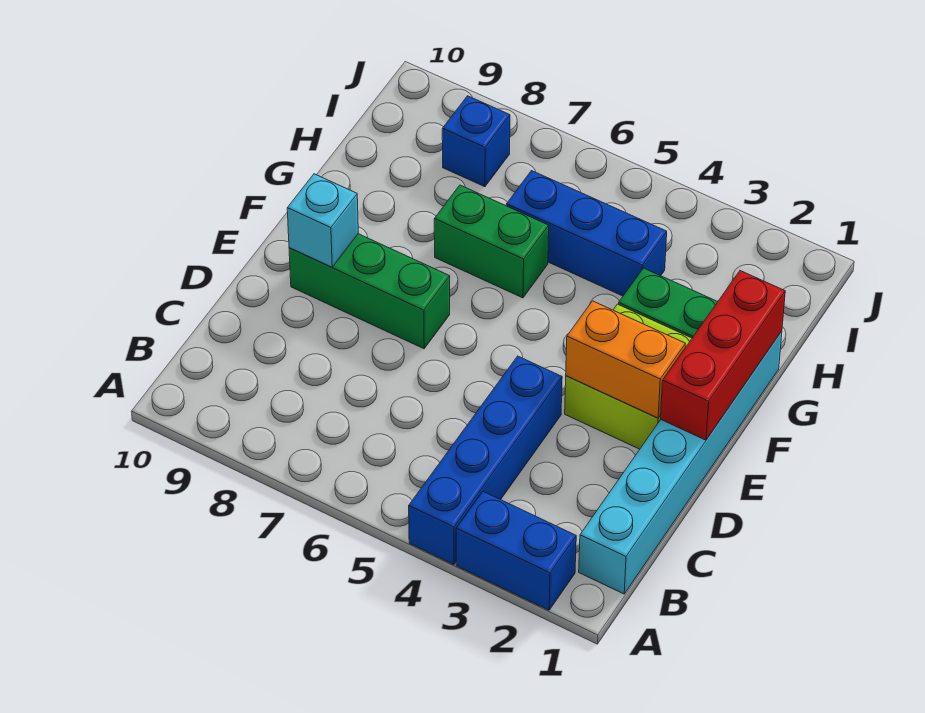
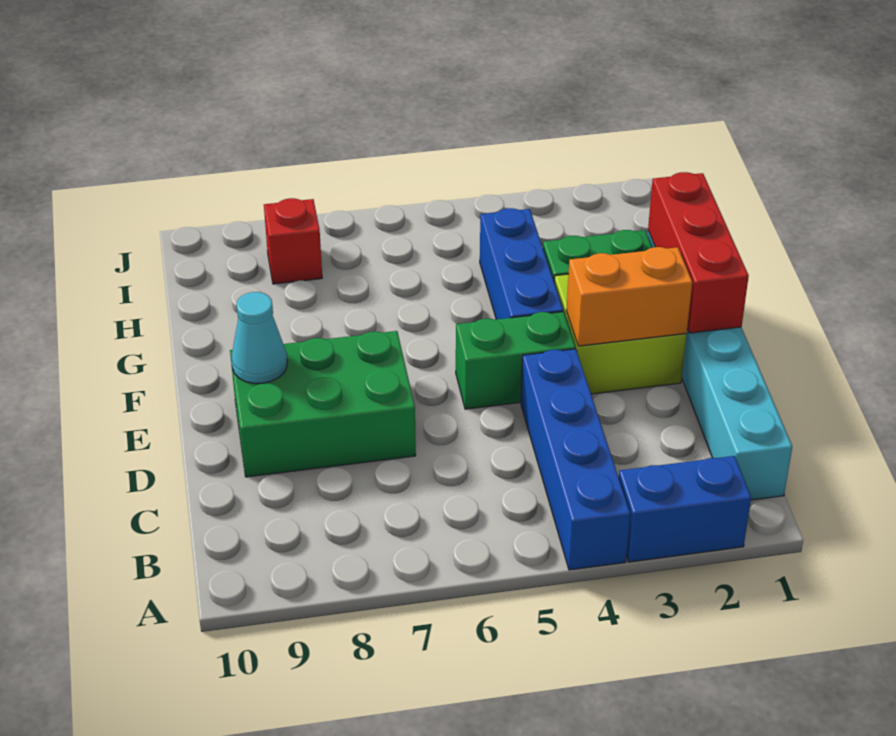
green 1x3 brick [289,234,450,349] -> green 2x3 brick [230,331,416,477]
cyan 1x1 brick [287,174,358,267] -> cyan 1x1 cone [231,292,287,383]
green 1x2 brick [434,185,549,298] -> green 1x2 brick moved to [456,312,575,409]
blue 1x3 brick [506,171,667,296] -> blue 1x3 brick turned to [480,208,563,319]
blue 1x1 brick [442,96,510,187] -> red 1x1 brick [264,198,322,284]

